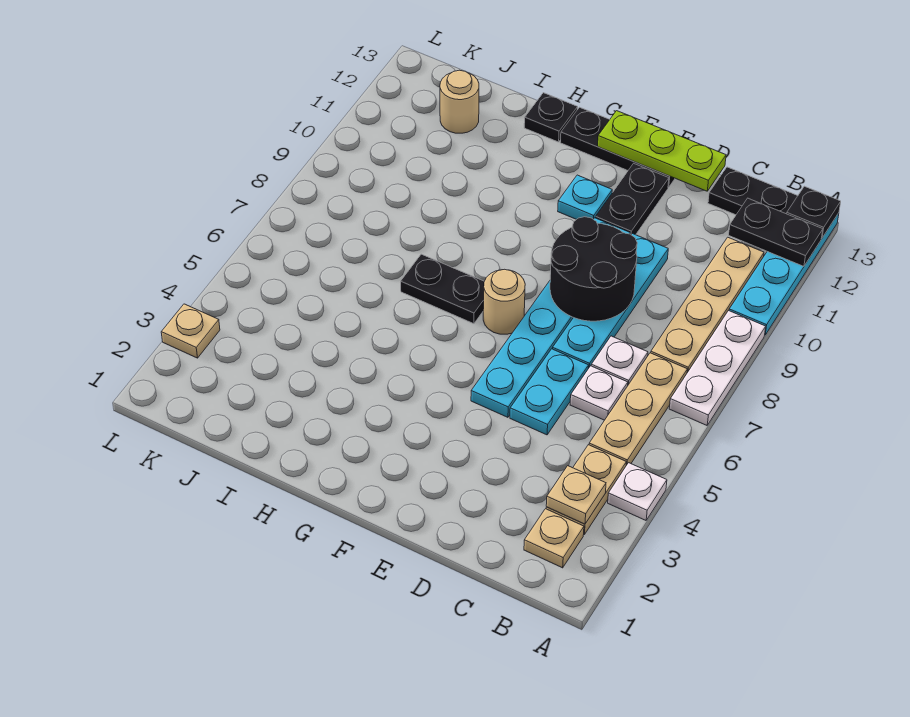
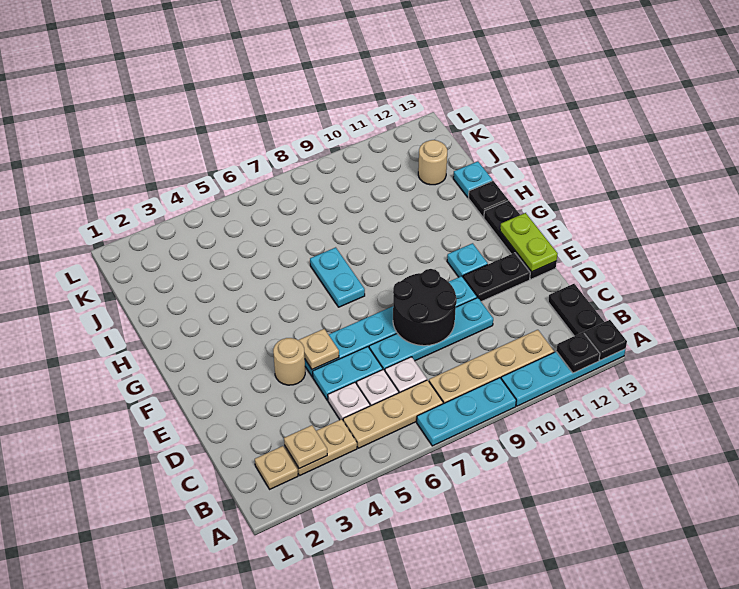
white 1x1 plate [608,463,667,520] -> white 1x1 plate moved to [328,382,370,420]
white 1x3 plate [669,311,766,425] -> cyan 1x3 plate [417,378,516,446]
black 1x2 plate [729,198,823,266] -> black 1x1 plate [556,332,600,373]
lime 1x3 plate [598,111,726,191] -> lime 1x2 plate [500,213,558,272]
tan 1x1 round brick [483,269,525,334] -> tan 1x1 round brick moved to [273,338,305,385]
black 1x2 plate [401,254,484,324] -> cyan 1x2 plate [310,247,365,307]
none -> cyan 1x1 plate [453,161,493,197]
tan 1x1 plate [161,304,220,358] -> tan 1x1 plate moved to [298,329,339,369]

